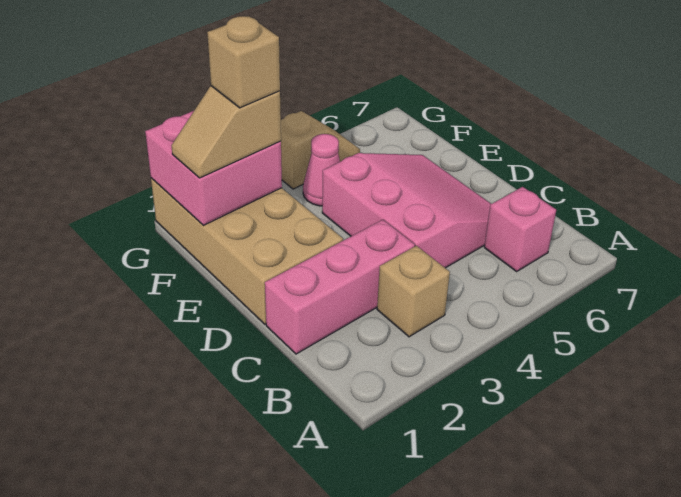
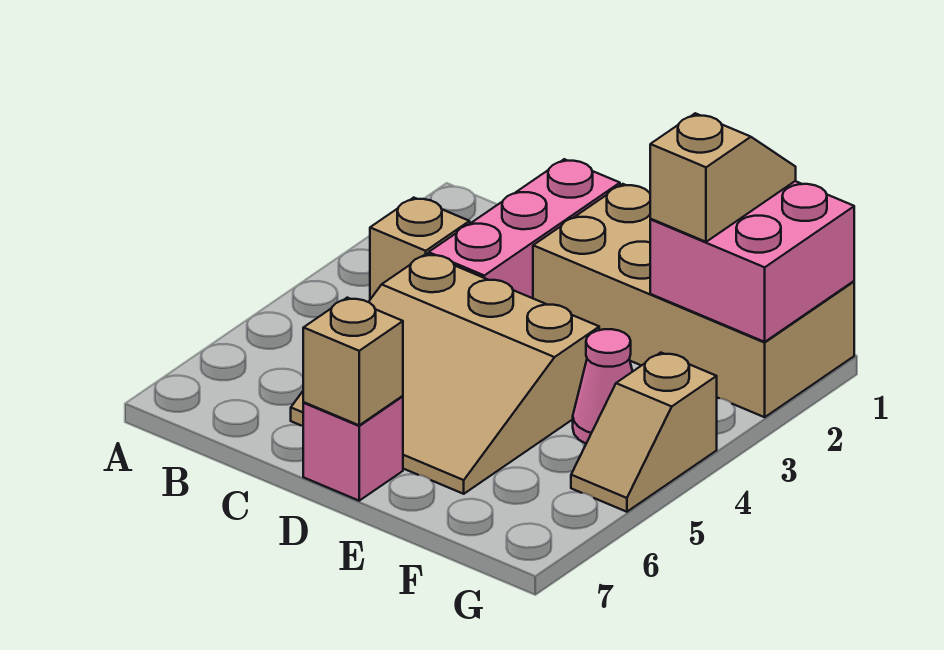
pink 1x1 brick [484,187,556,271] -> pink 1x1 brick moved to [303,396,403,501]
pink 3x3 slope [322,153,491,268] -> tan 3x3 slope [291,254,599,494]
tan 1x1 brick [207,16,280,108] -> tan 1x1 brick moved to [303,298,403,425]

